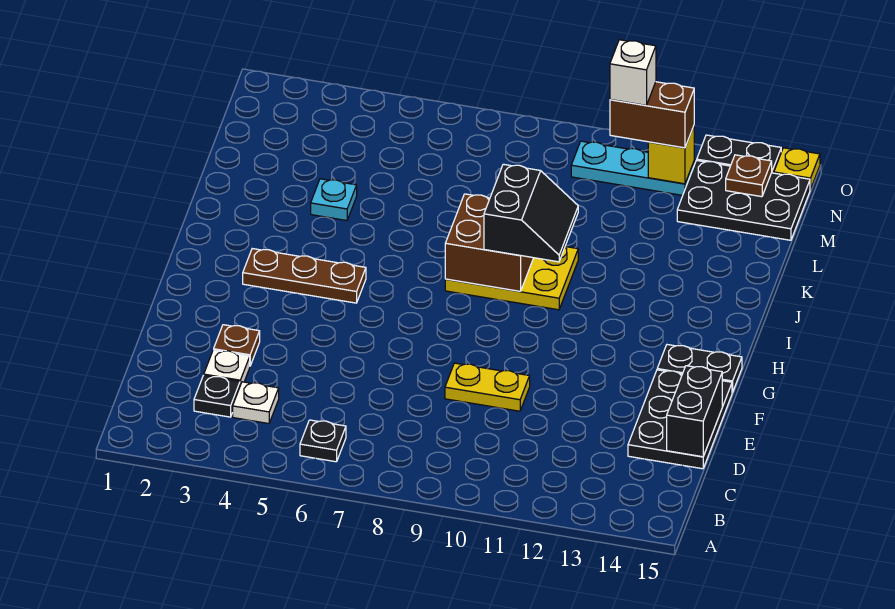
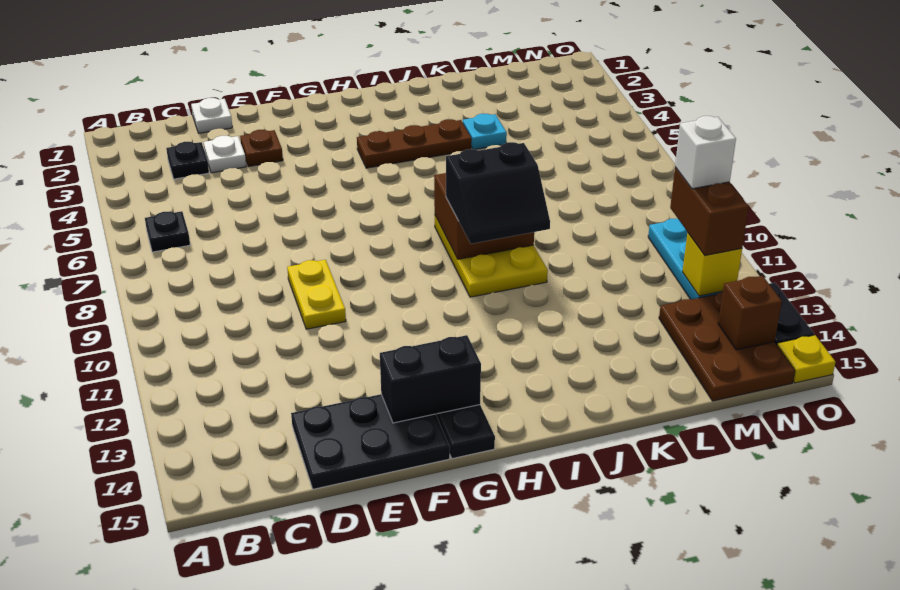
white 1x1 plate [233,382,279,424] -> white 1x1 plate moved to [191,98,232,133]
black 1x2 brick [667,366,722,457] -> black 1x2 brick moved to [380,335,481,423]
brown 1x3 plate [243,249,366,303] -> brown 1x3 plate turned to [357,119,472,168]
black 2x3 plate [677,160,810,240] -> brown 2x3 plate [659,291,795,401]
brown 1x1 plate [726,155,772,197] -> brown 1x1 brick [718,276,782,350]

